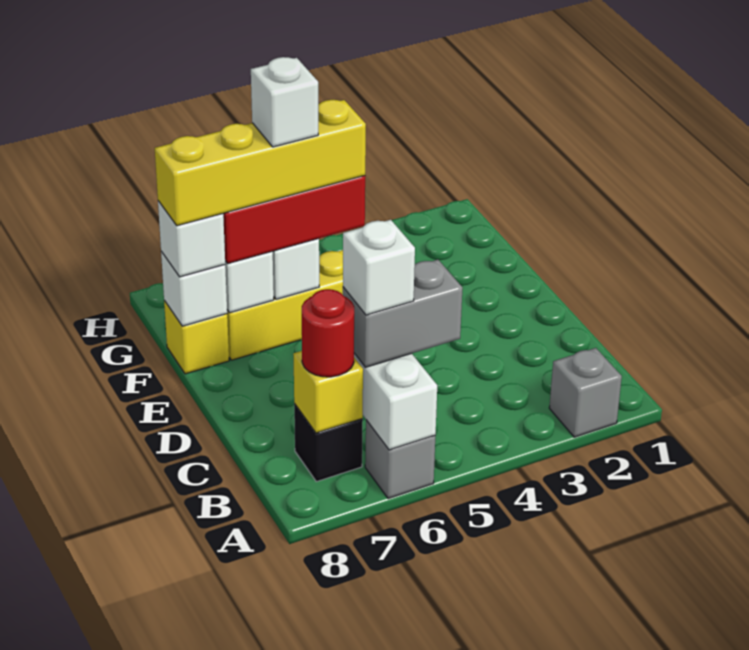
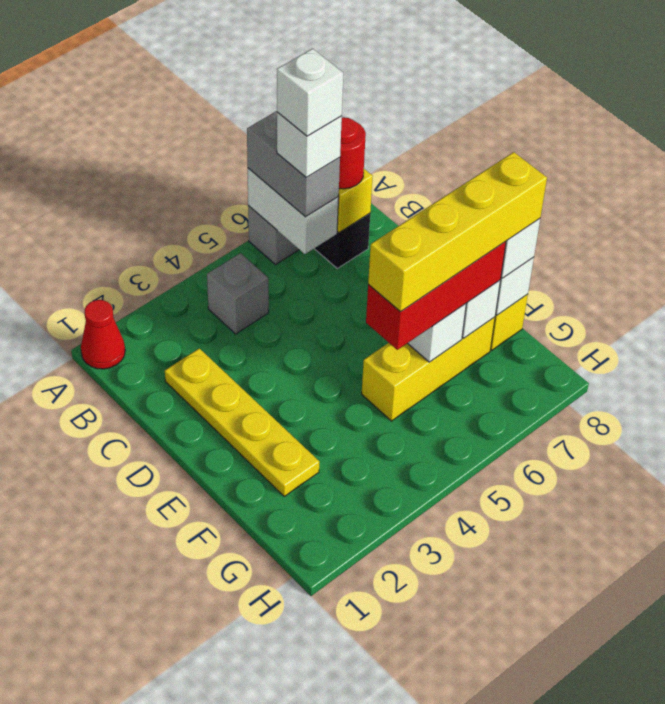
none -> red 1x1 cone [81,300,125,369]
grey 1x1 brick [549,348,622,437] -> grey 1x1 brick moved to [207,253,269,334]
grey 1x2 brick [343,260,462,367] -> grey 1x2 brick turned to [247,111,340,217]
none -> yellow 1x4 plate [165,348,319,496]
white 1x1 brick [251,57,318,147] -> white 1x1 brick moved to [277,49,343,136]

